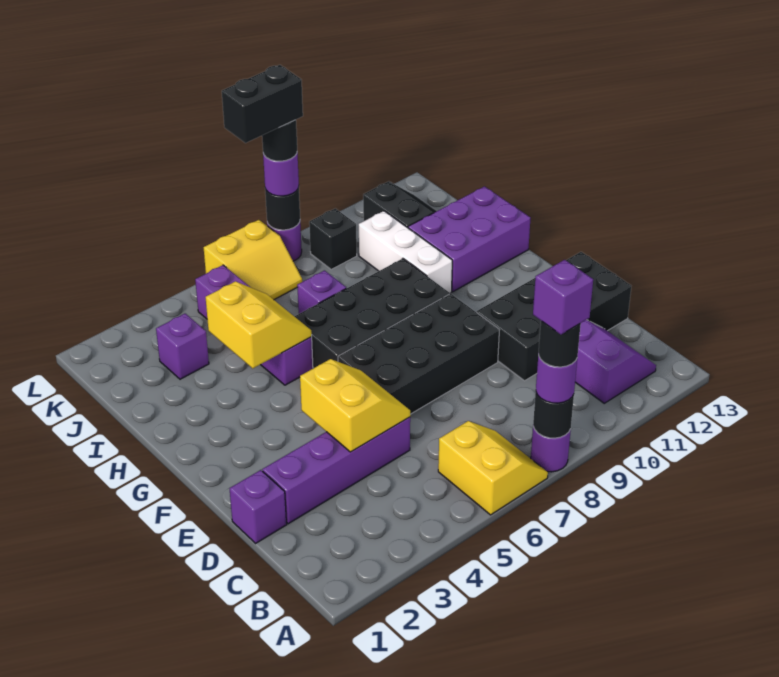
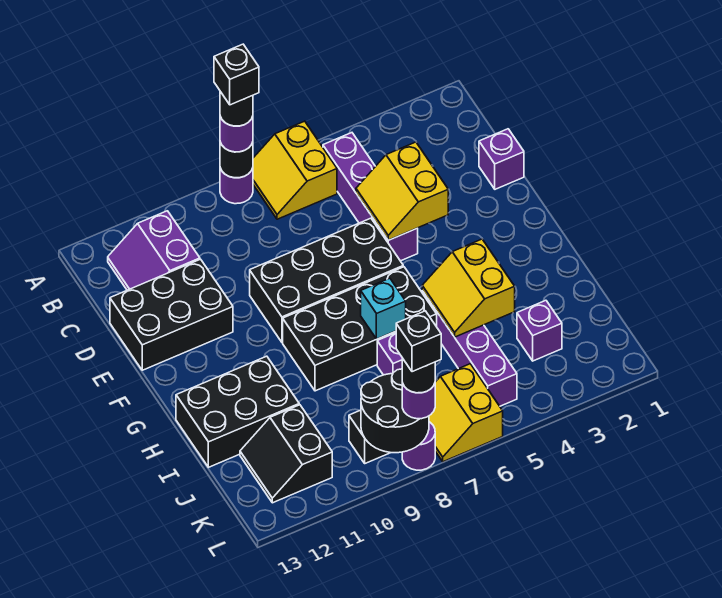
purple 1x1 brick [533,260,593,335] -> black 1x1 brick [214,44,259,105]
purple 1x4 brick [262,417,410,524] -> purple 1x4 brick turned to [323,133,418,261]
black 2x4 brick [477,252,631,381] -> black 2x3 brick [110,259,233,370]
none -> cyan 1x1 brick [361,278,406,339]
white 1x3 brick [359,211,452,293] -> none
purple 2x3 brick [408,186,530,292] -> black 2x3 brick [176,356,299,467]
yellow 2x2 slope [204,220,302,300] -> yellow 2x2 slope turned to [429,364,503,462]
black 1x2 brick [222,65,303,143] -> black 1x1 brick [396,311,441,372]
black 1x1 round brick [265,187,300,230] -> black 2x2 round brick [361,369,429,453]

